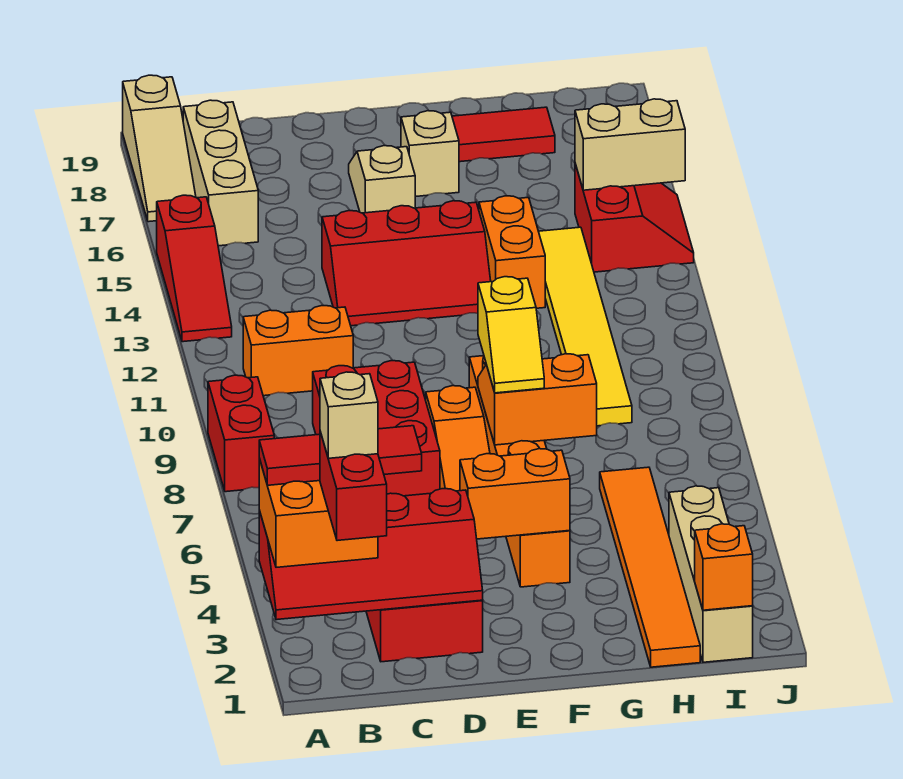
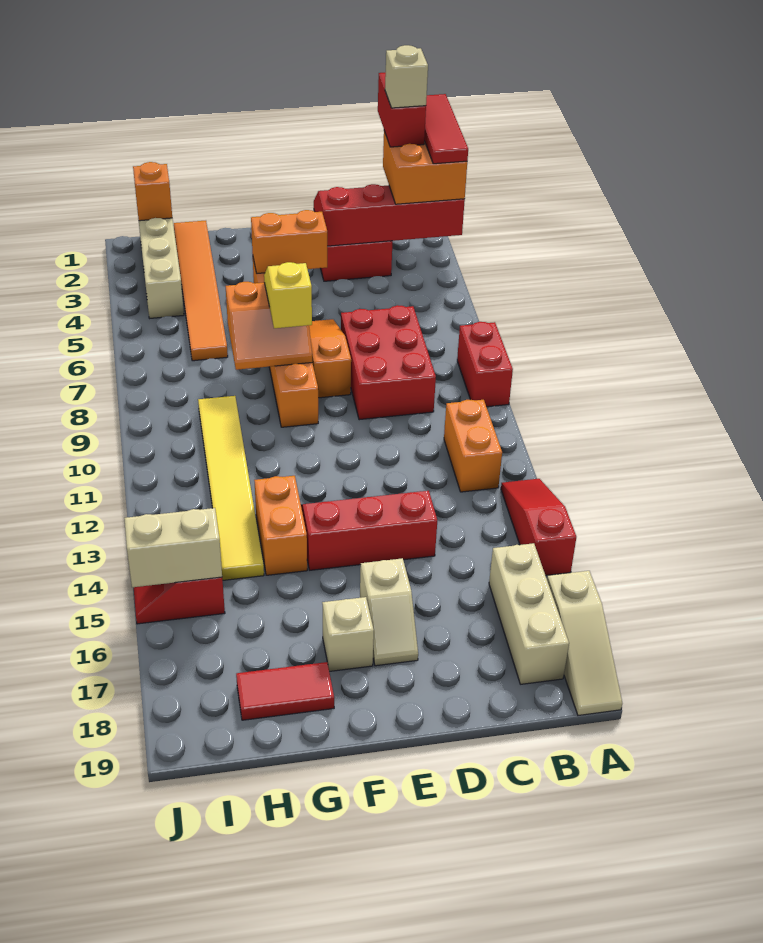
red 1x3 tile [259,426,422,485] -> red 1x3 tile turned to [424,94,468,164]
tan 1x3 slope [123,75,196,222] -> tan 1x3 slope turned to [547,571,622,715]
orange 1x2 brick [243,306,353,396] -> orange 1x2 brick turned to [444,400,502,492]

